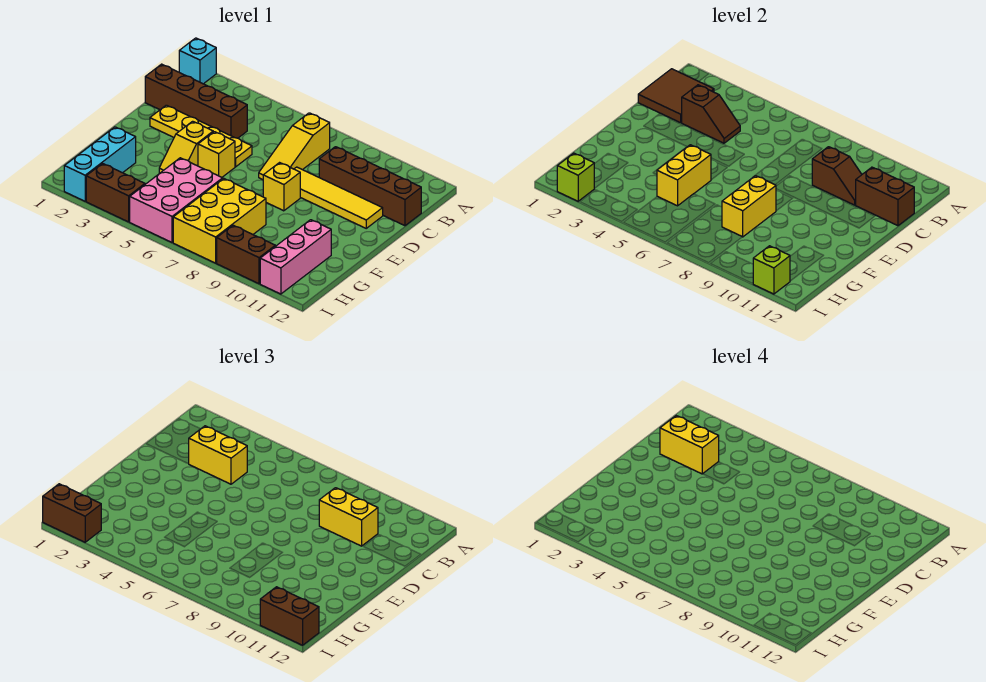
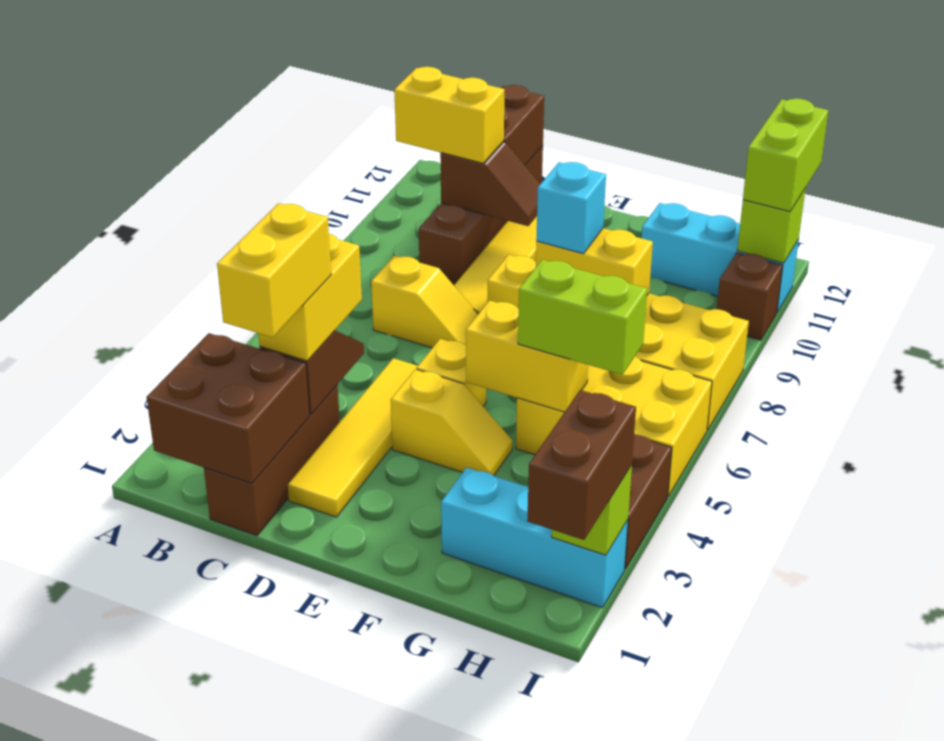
cyan 1x1 brick [179,38,216,84] -> cyan 1x1 brick moved to [536,162,606,254]
brown 2x2 tile [638,69,714,123] -> brown 2x2 brick [146,333,310,484]
yellow 1x3 slope [259,113,330,180] -> yellow 1x2 slope [371,256,478,348]
brown 1x4 brick [145,64,247,138] -> brown 1x3 brick [204,385,340,536]
brown 1x2 slope [812,147,862,205] -> brown 1x2 slope turned to [440,141,540,226]
yellow 1x2 brick [319,488,378,546] -> yellow 1x2 brick turned to [394,67,505,163]
yellow 1x4 plate [150,105,252,167] -> yellow 1x4 tile [288,358,417,517]
pink 2x3 brick [130,158,223,242] -> yellow 2x3 brick [516,357,712,496]
none -> lime 1x2 brick [518,260,647,375]
pink 1x3 brick [260,220,331,294] -> cyan 1x3 brick [642,203,799,312]
brown 1x2 brick [217,225,275,284] -> brown 1x1 brick [717,253,783,340]
brown 1x2 brick [260,587,319,645] -> lime 1x2 brick [743,99,828,212]

